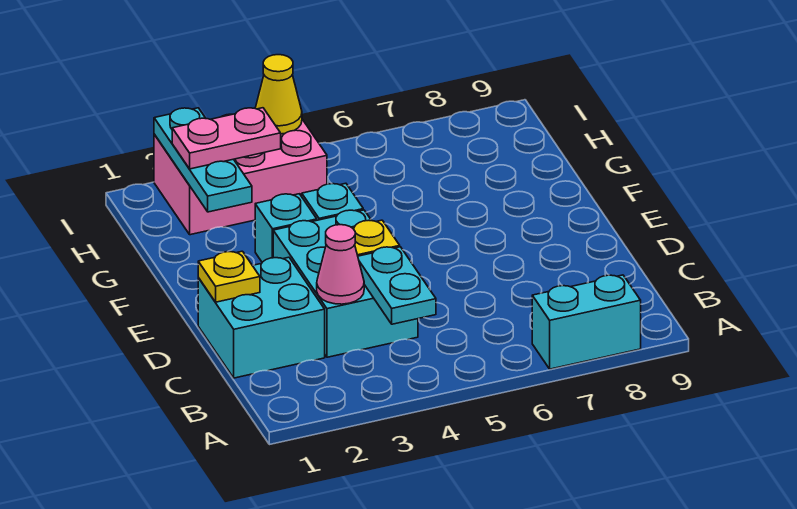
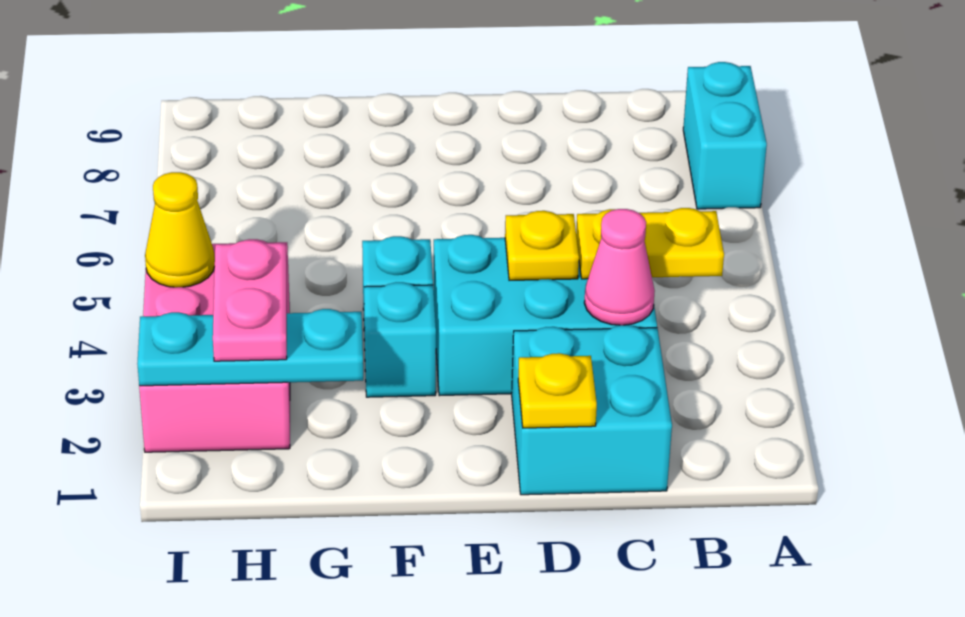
cyan 1x2 plate [358,247,436,324] -> yellow 1x2 plate [576,208,724,279]

